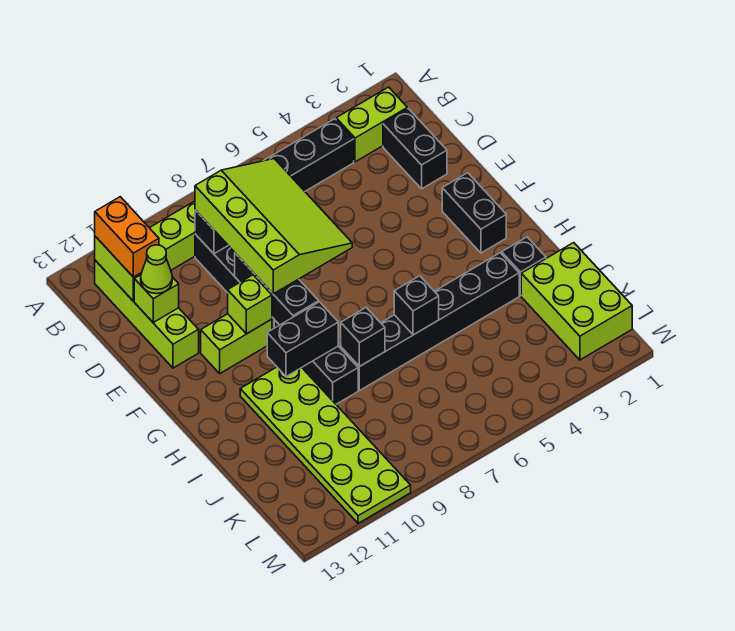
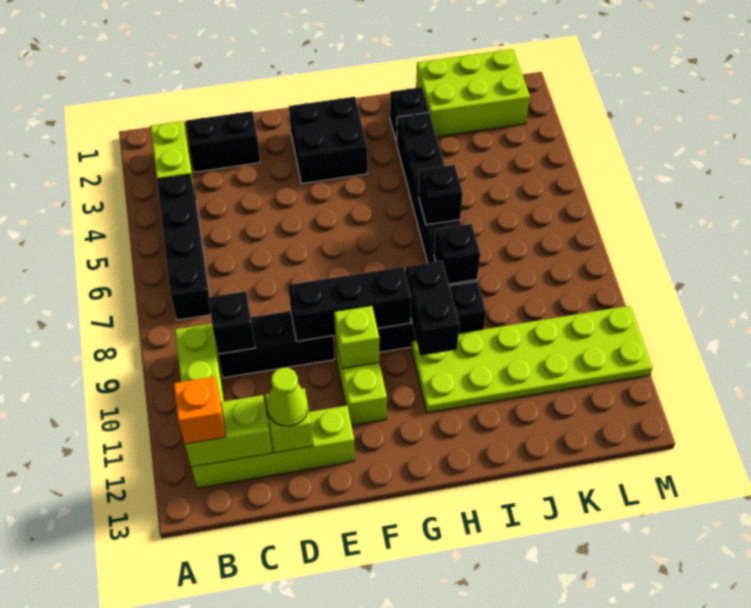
orange 1x2 brick [95,197,159,277] -> orange 1x1 brick [174,377,226,444]
lime 3x4 slope [195,159,352,294] -> none
black 1x2 brick [442,173,506,253] -> black 2x2 brick [289,97,368,184]

